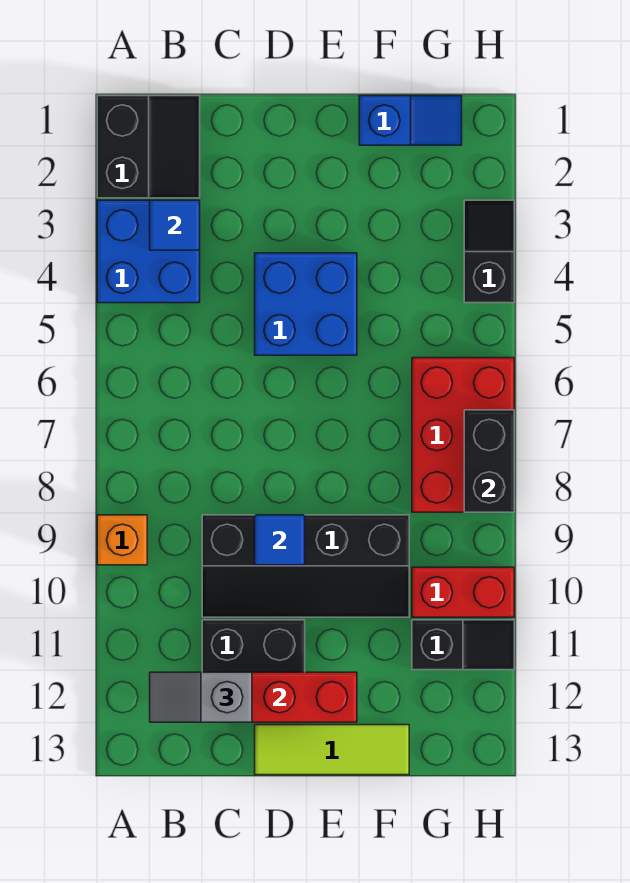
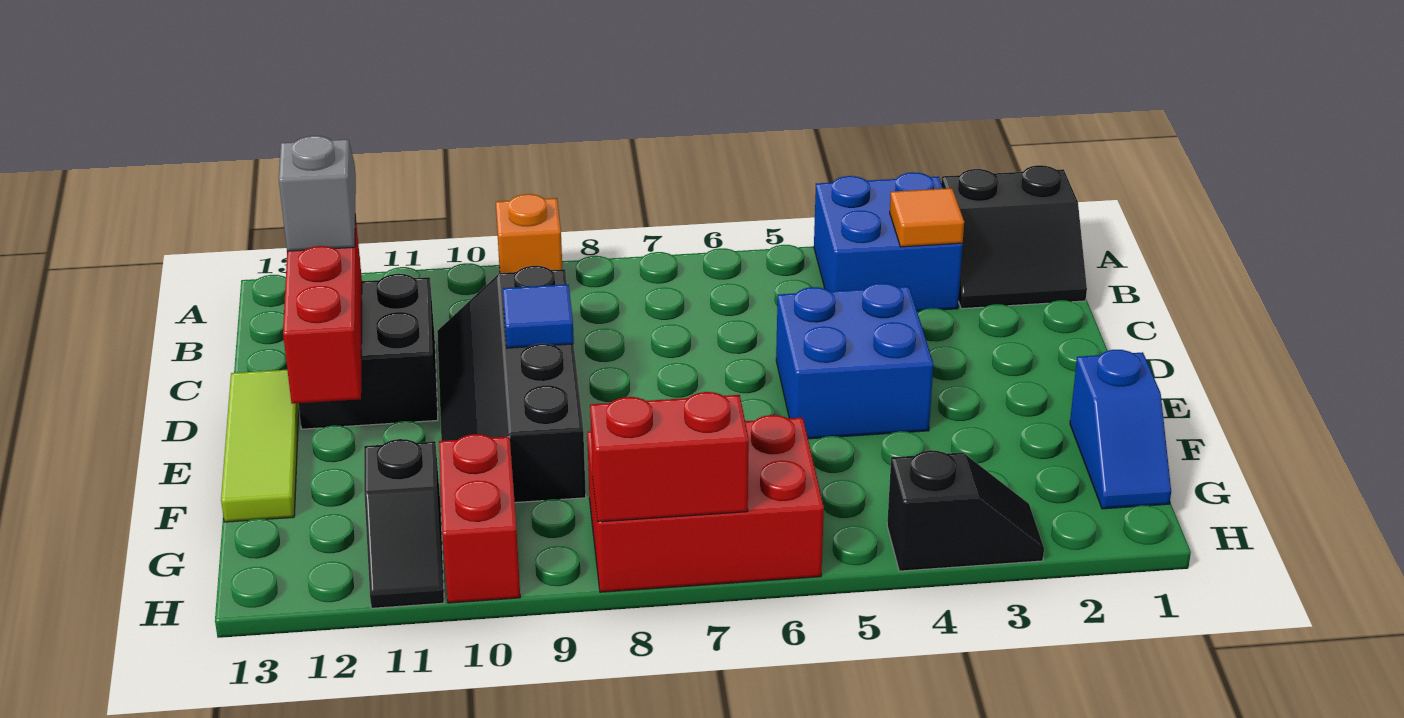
blue 1x1 tile [150,200,200,250] -> orange 1x1 tile [890,188,964,247]
black 1x2 brick [464,410,514,512] -> red 1x2 brick [590,392,749,522]

